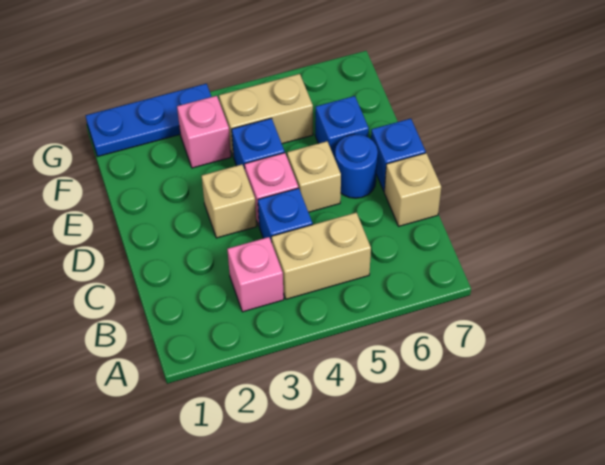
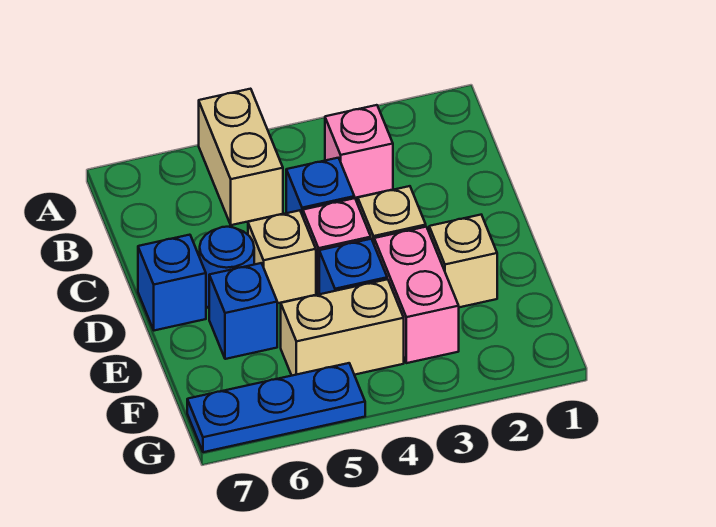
tan 1x2 brick [272,212,371,299] -> tan 1x2 brick turned to [199,89,283,225]
tan 1x1 brick [384,153,441,226] -> tan 1x1 brick moved to [429,215,497,307]
pink 1x1 brick [177,96,231,168] -> pink 1x2 brick [374,227,459,363]
blue 1x3 plate [86,84,211,157] -> blue 1x3 plate moved to [187,363,365,452]

